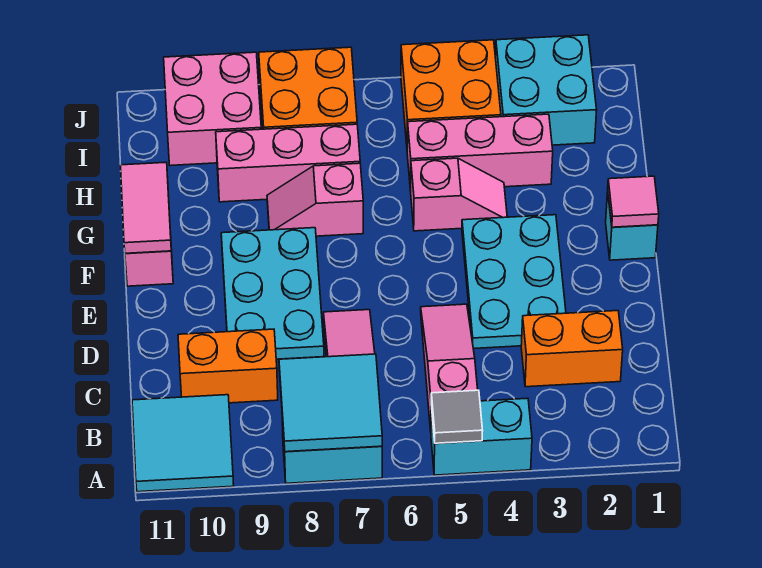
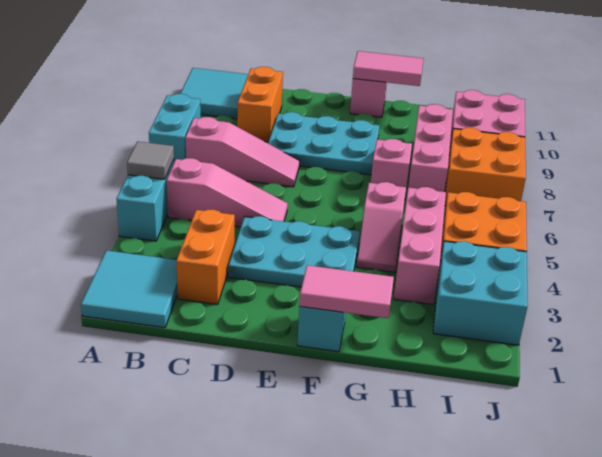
cyan 2x2 tile [279,354,382,452] -> cyan 2x2 tile moved to [81,250,178,328]
pink 1x1 tile [608,176,659,227] -> pink 1x2 tile [299,265,394,318]

